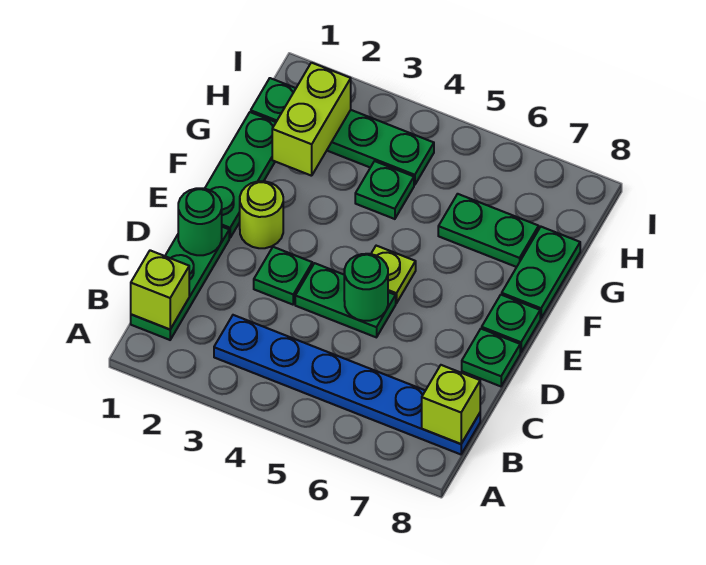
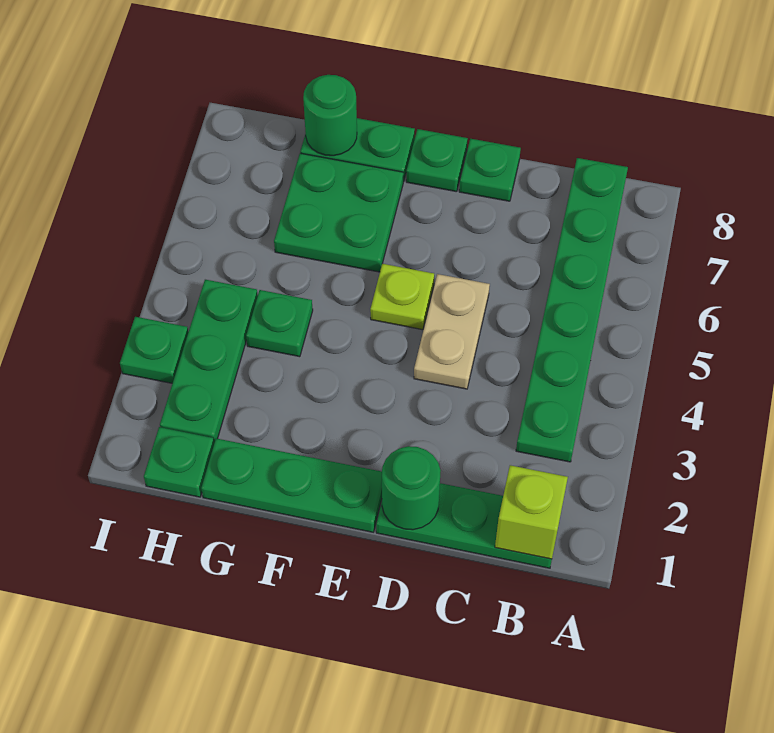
blue 1x6 plate [214,315,480,454] -> green 1x6 plate [516,158,628,462]
lime 1x1 brick [422,365,480,444] -> none
green 1x1 plate [254,247,312,305] -> green 1x1 plate moved to [120,317,188,383]
green 1x2 plate [295,263,396,337] -> tan 1x2 plate [414,274,490,389]
green 1x1 round brick [344,254,388,321] -> green 1x1 round brick moved to [303,75,357,156]
lime 1x1 round brick [240,181,283,248] -> none
lime 1x2 brick [272,63,351,176] -> none
green 1x2 plate [438,194,539,267] -> green 2x2 plate [274,153,403,272]

